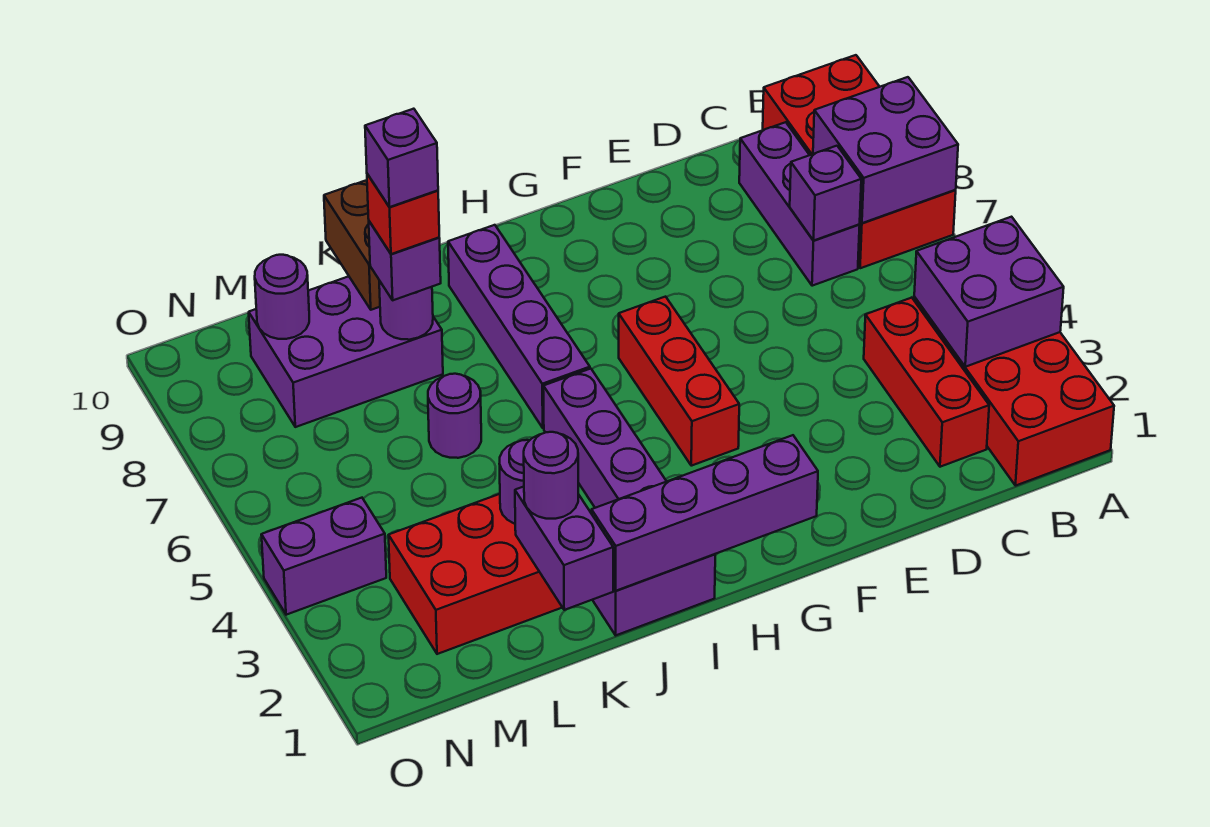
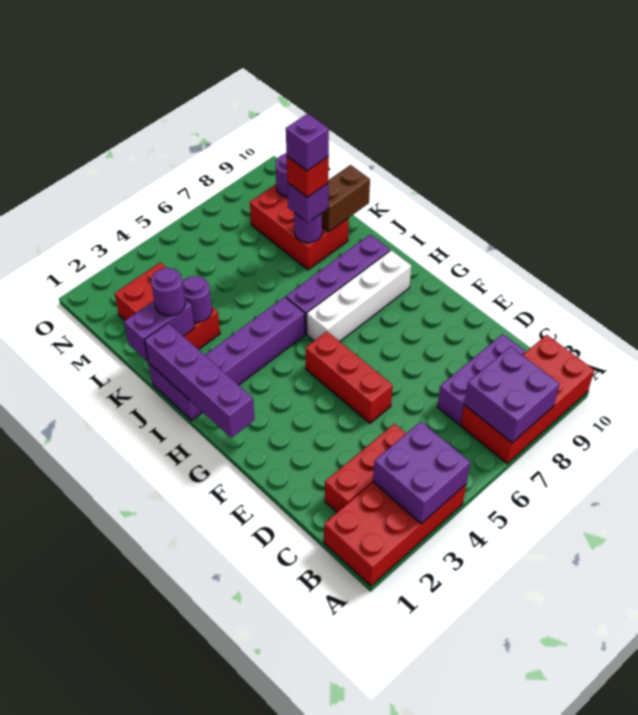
purple 1x1 brick [790,146,861,241] -> none
red 1x3 brick [619,297,739,466] -> red 1x3 brick turned to [306,331,393,423]
none -> white 1x4 brick [307,250,411,341]
purple 1x1 round brick [428,374,481,458] -> none
purple 2x3 brick [249,276,443,427] -> red 2x3 brick [250,184,349,270]
purple 1x2 brick [261,498,386,615] -> none

